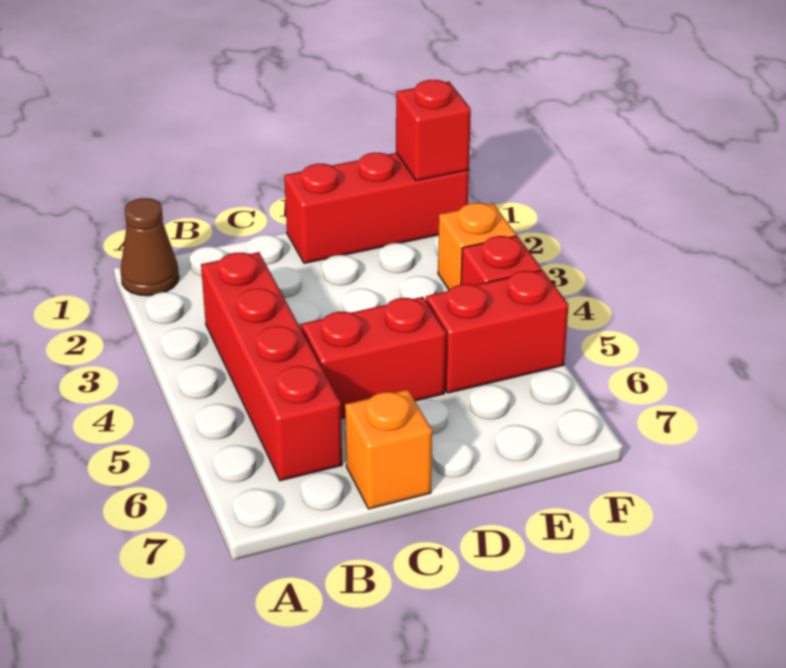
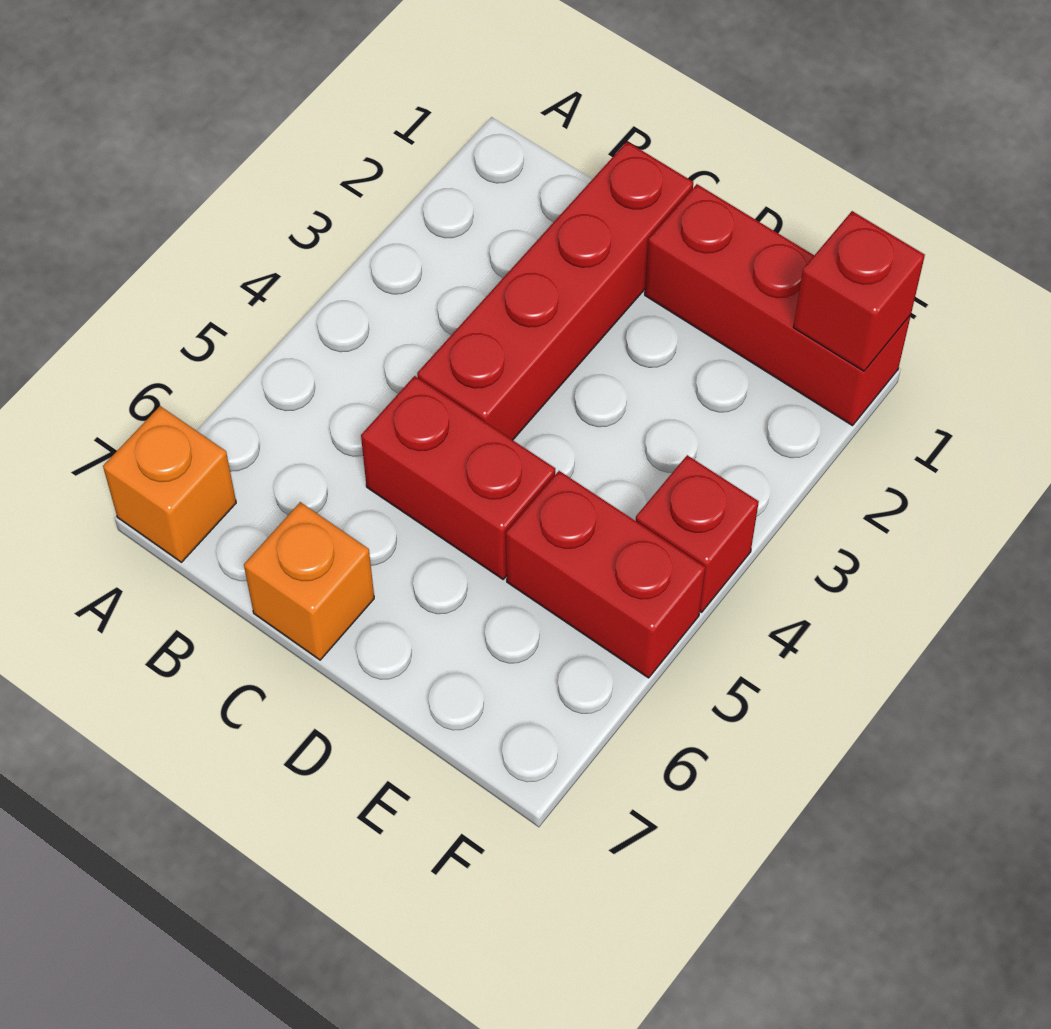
brown 1x1 cone [120,198,179,296] -> none
red 1x4 brick [201,252,342,481] -> red 1x4 brick moved to [417,142,693,440]
orange 1x1 brick [438,203,516,290] -> orange 1x1 brick moved to [103,406,236,562]

